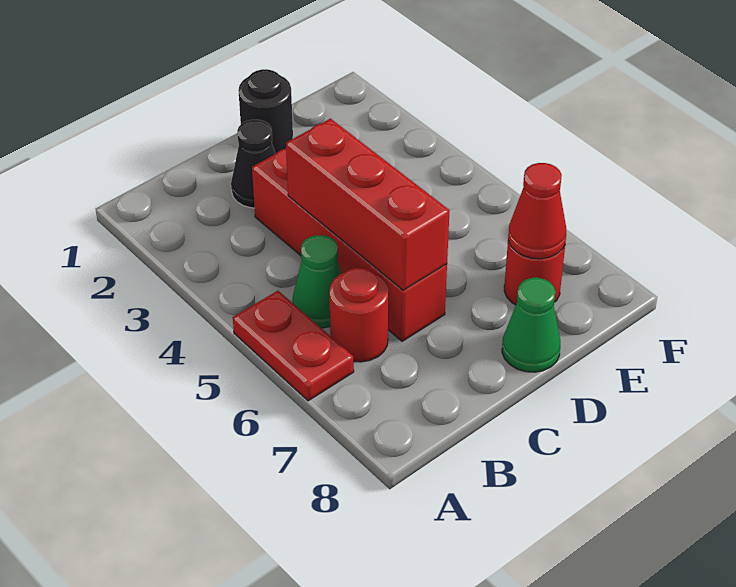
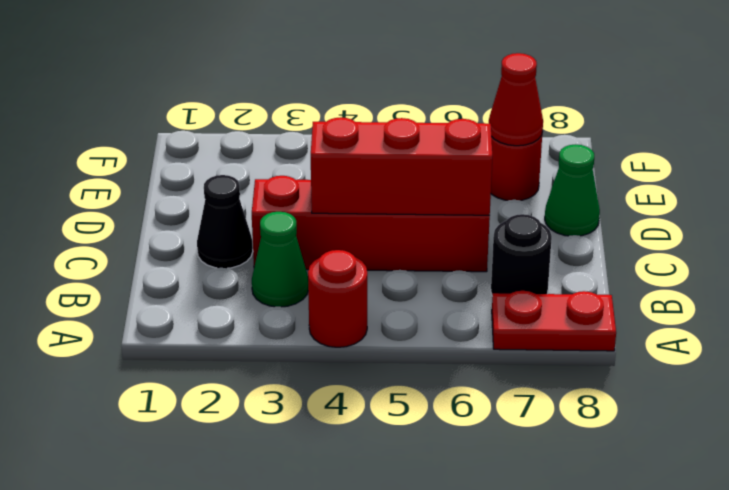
red 1x2 plate [233,291,354,401] -> red 1x2 plate moved to [492,291,616,351]
green 1x1 cone [292,235,341,328] -> green 1x1 cone moved to [252,212,308,307]
red 1x1 round brick [329,268,389,362] -> red 1x1 round brick moved to [308,250,367,347]
black 1x1 round brick [238,69,293,154] -> black 1x1 round brick moved to [491,214,552,296]

